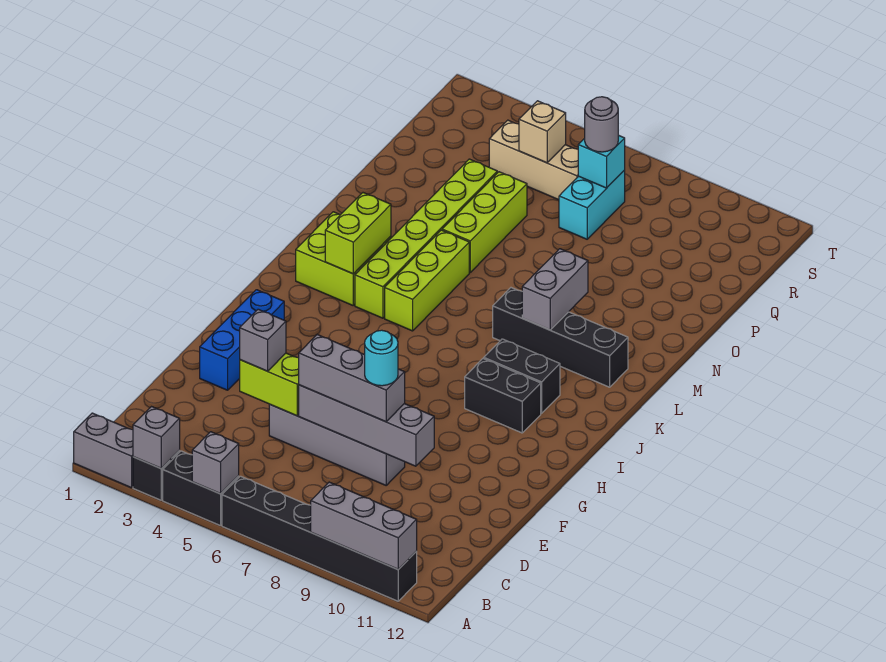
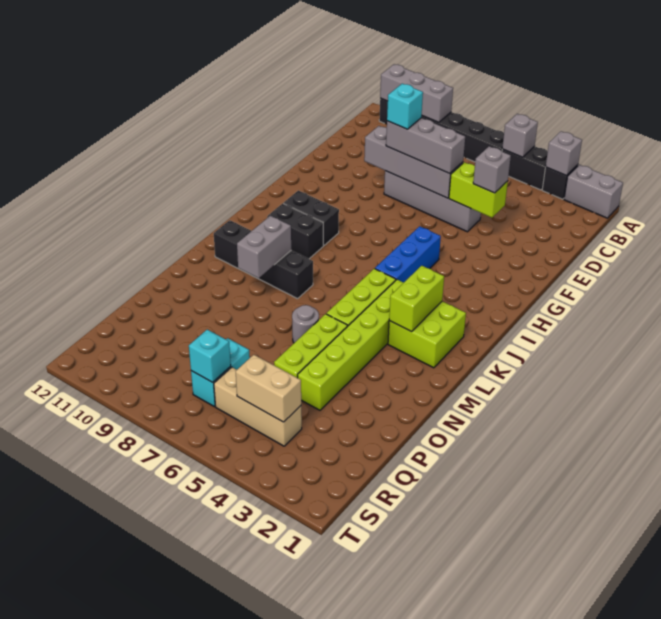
cyan 1x1 round brick [365,330,398,386] -> cyan 1x1 brick [387,84,423,129]
blue 1x3 brick [200,290,284,390] -> blue 1x3 brick moved to [375,226,441,282]
tan 1x1 brick [519,101,566,163] -> tan 1x2 brick [236,355,301,422]
grey 1x1 round brick [585,97,618,152] -> grey 1x1 round brick moved to [292,305,319,343]

